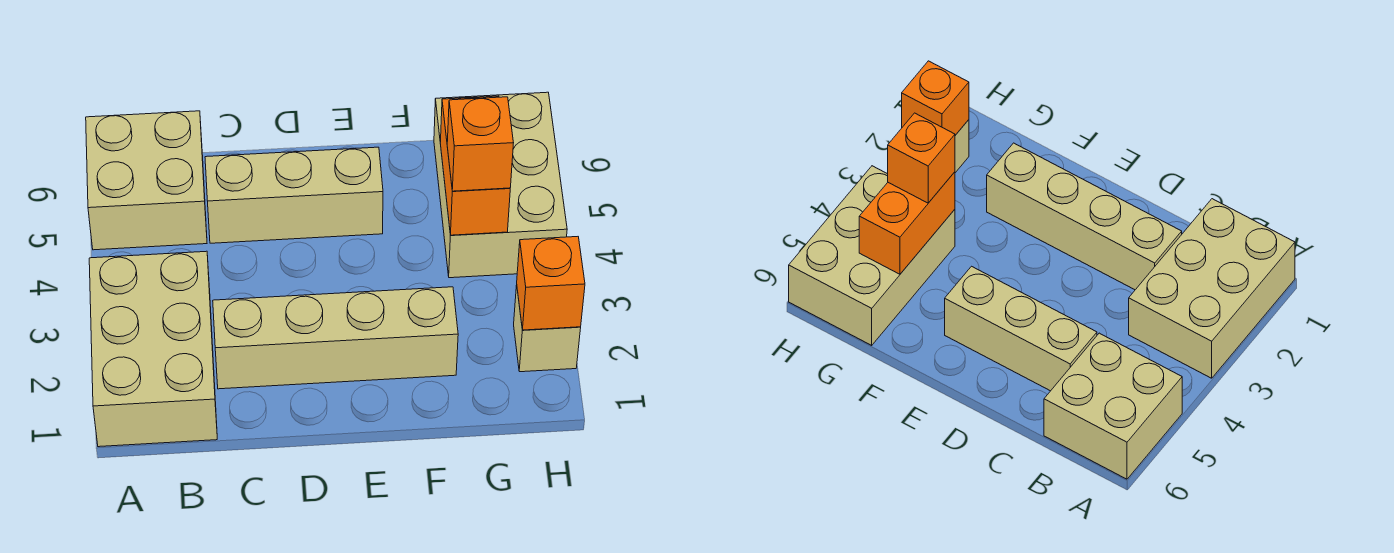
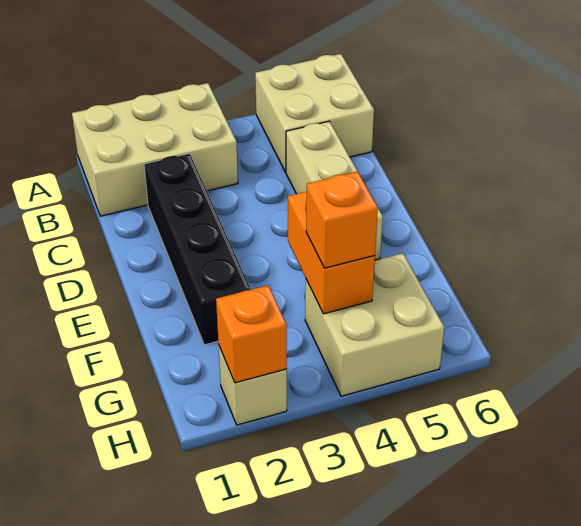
tan 1x4 brick [213,287,458,389] -> black 1x4 brick [144,153,251,345]
tan 2x3 brick [434,92,567,278] -> tan 2x2 brick [305,253,444,396]
orange 1x2 brick [440,96,510,235] -> orange 1x2 brick turned to [288,191,375,314]

